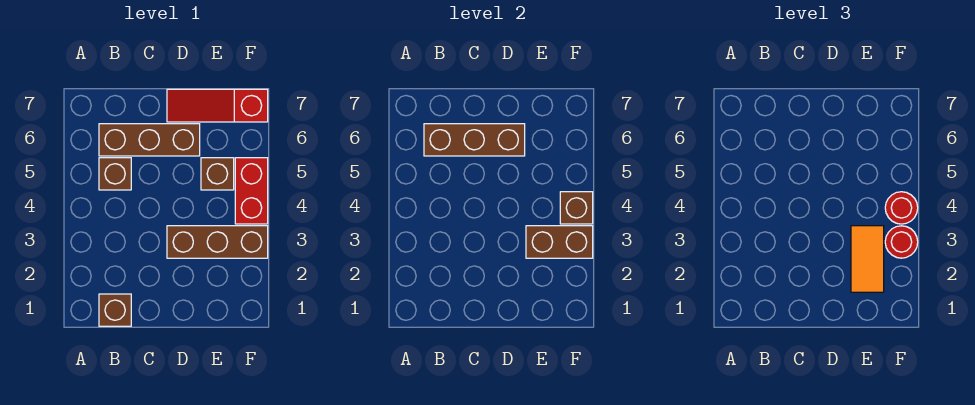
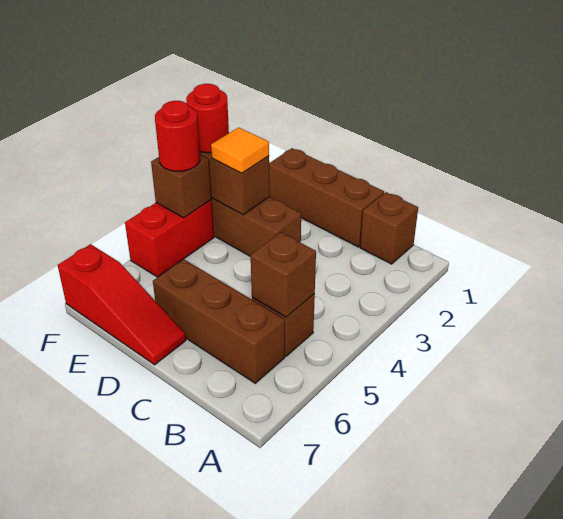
brown 1x3 brick [424,124,525,156] -> brown 1x3 brick moved to [269,148,384,247]
orange 1x2 tile [851,226,884,292] -> orange 1x1 tile [211,127,269,173]
brown 1x1 brick [201,158,234,190] -> brown 1x1 brick moved to [251,232,316,317]

